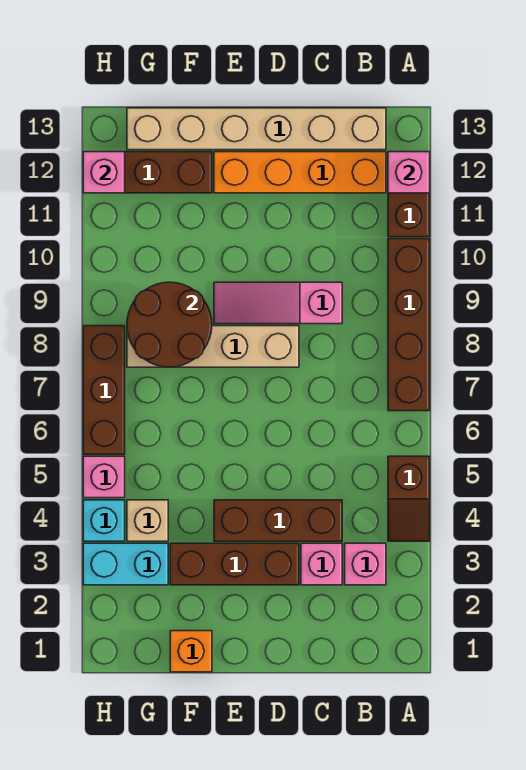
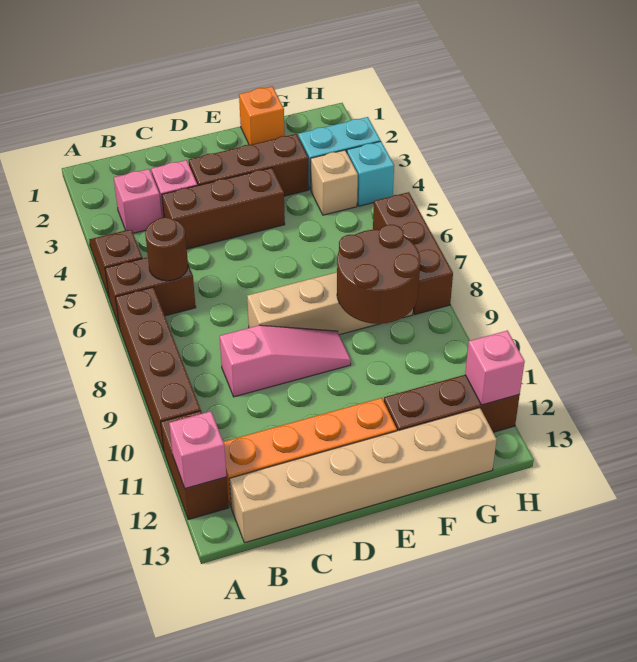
none -> brown 1x2 brick [105,257,196,325]
none -> brown 1x1 round brick [145,217,188,281]
pink 1x1 brick [83,456,125,498] -> none

